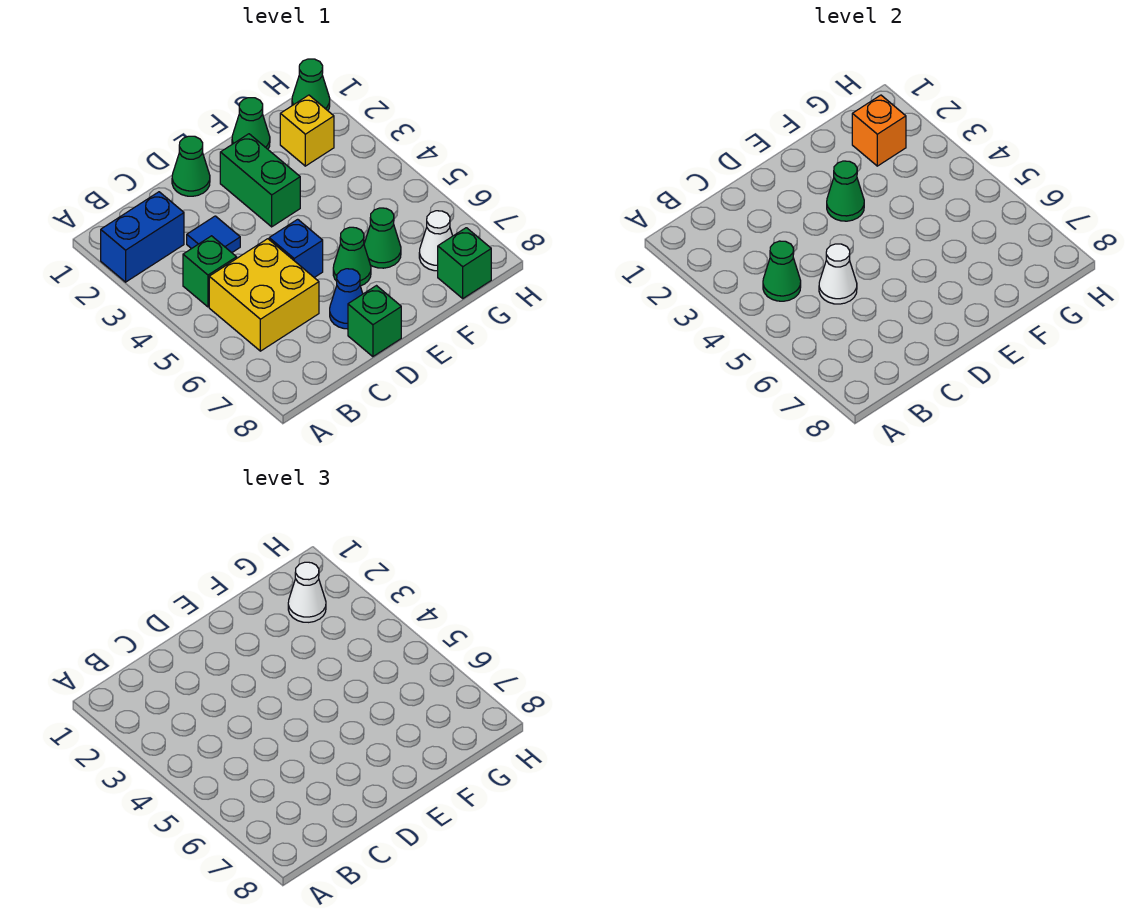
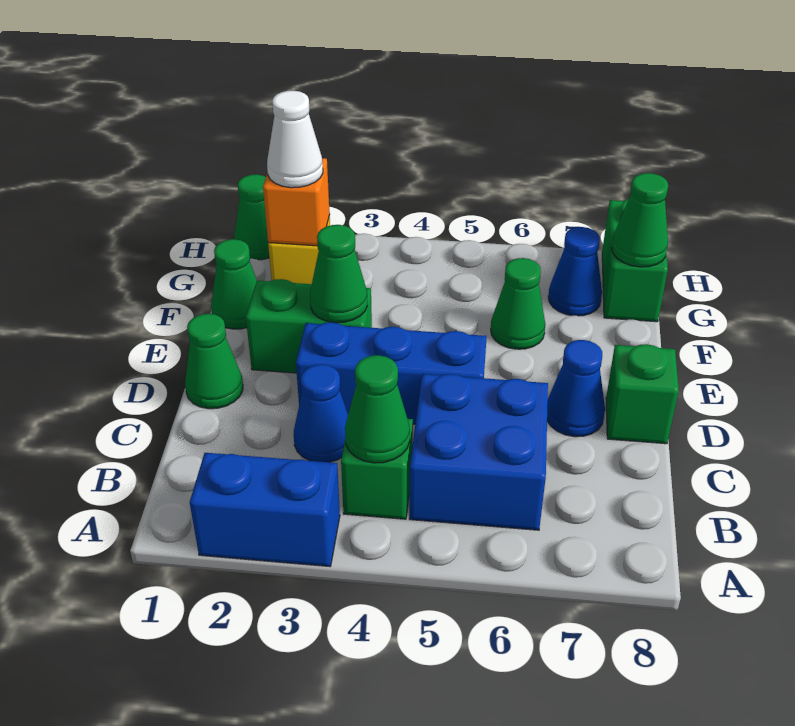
blue 1x2 brick [101,192,184,282] -> blue 1x2 brick turned to [190,453,340,567]
yellow 2x2 brick [209,239,319,351] -> blue 2x2 brick [409,374,548,530]
blue 1x1 tile [187,216,240,253] -> blue 1x1 cone [294,364,348,462]
white 1x1 cone [819,244,857,304] -> none
blue 1x1 brick [269,219,323,277] -> blue 1x3 brick [296,322,487,424]
green 1x1 cone [333,227,371,286] -> green 1x1 cone moved to [611,173,668,267]
white 1x1 cone [419,211,453,271] -> blue 1x1 cone [548,227,602,316]
green 1x1 brick [438,228,491,298] -> green 1x2 brick [602,199,668,322]

